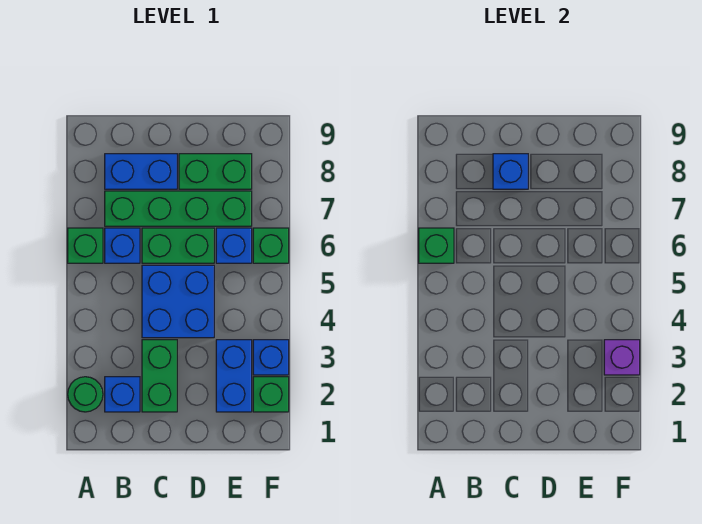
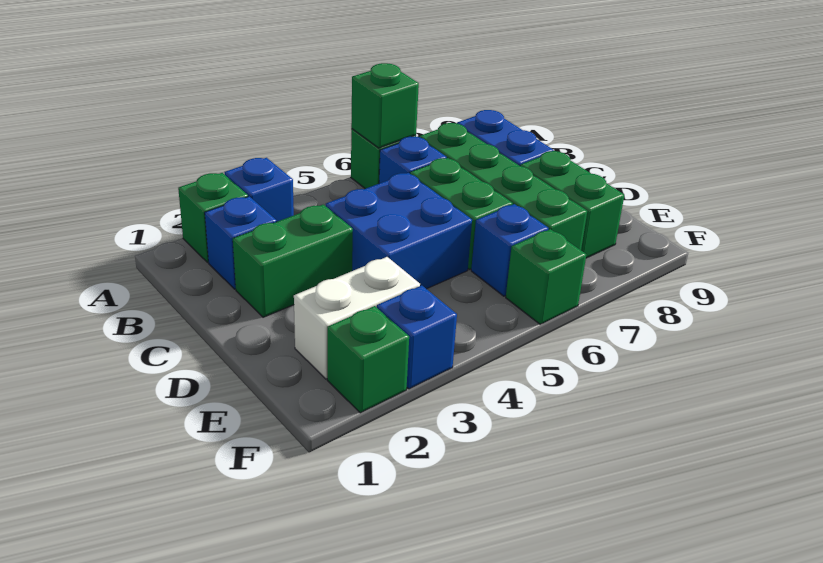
green 1x1 round brick [68,377,103,412] -> green 1x1 brick [178,173,248,263]
blue 1x1 brick [493,154,528,189] -> blue 1x1 brick moved to [224,158,294,221]
blue 1x2 brick [216,340,252,412] -> white 1x2 brick [294,257,420,379]
purple 1x1 brick [604,340,640,375] -> none

